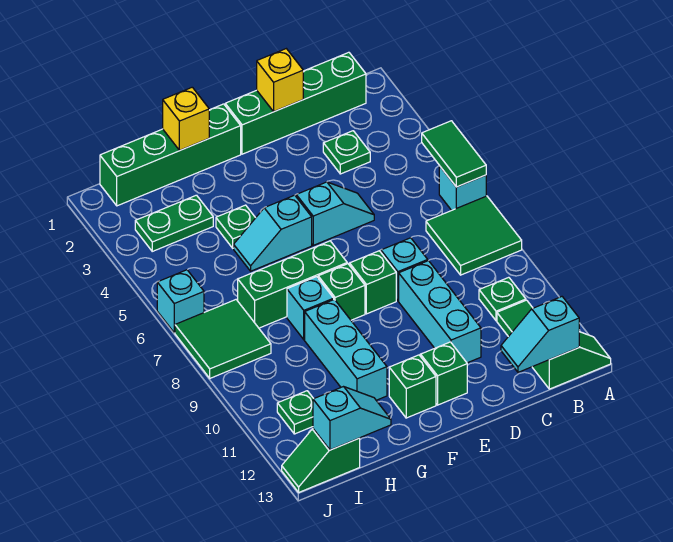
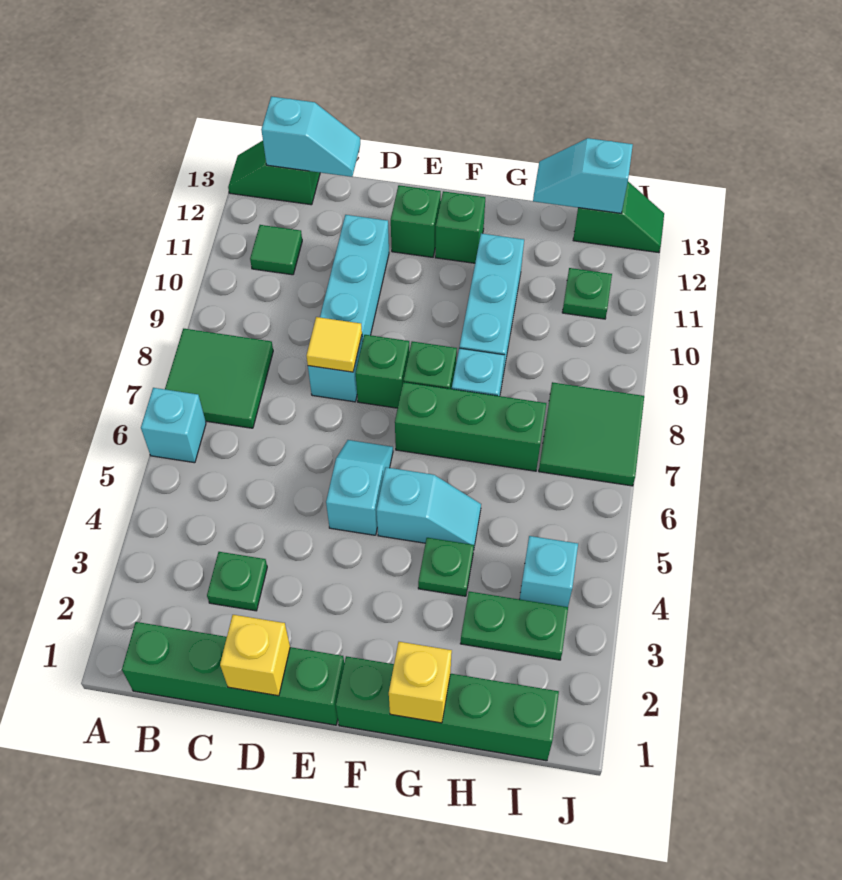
green 1x2 tile [422,121,486,187] -> none
green 1x1 plate [479,277,526,321] -> none
cyan 1x2 slope [296,182,374,245] -> cyan 1x2 slope turned to [326,440,393,535]
none -> yellow 1x1 tile [306,317,362,372]
cyan 1x1 brick [157,270,204,333] -> cyan 1x1 brick moved to [520,536,578,607]

